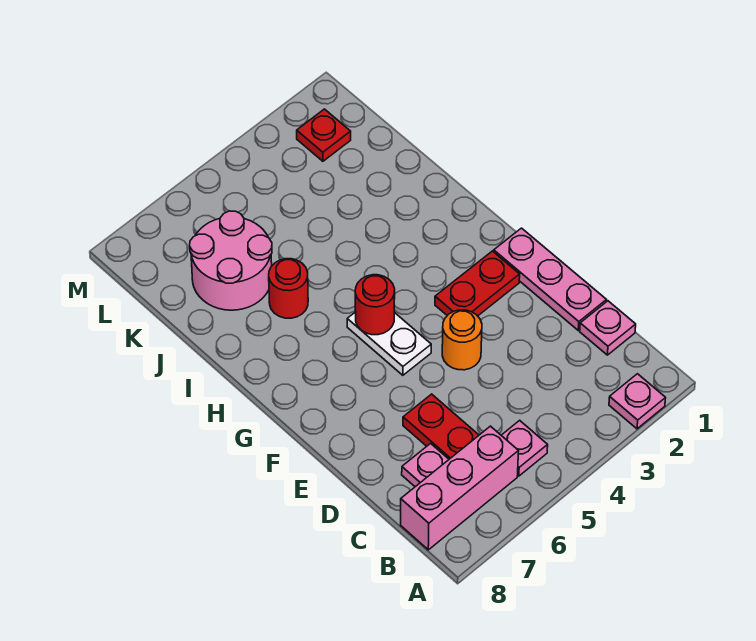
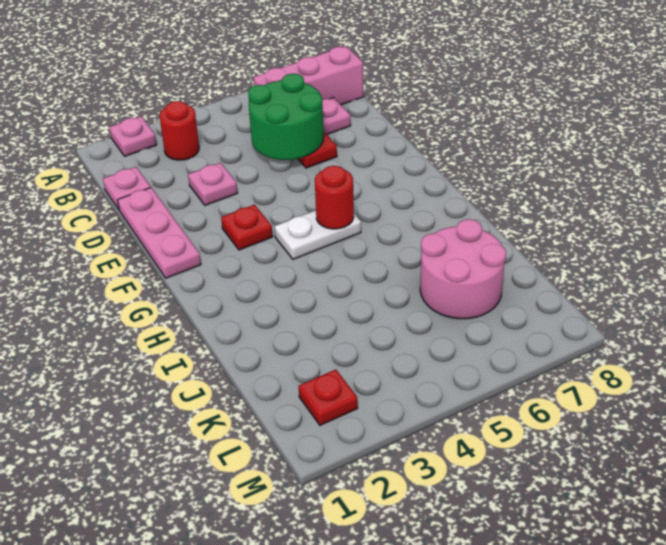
pink 1x1 plate [501,420,548,476] -> pink 1x1 plate moved to [188,163,238,205]
none -> green 2x2 round brick [248,74,324,160]
orange 1x1 round brick [442,310,482,370] -> none
red 1x2 plate [435,251,520,316] -> red 1x1 plate [221,205,273,250]
white 1x2 plate [347,312,431,375] -> white 1x2 plate turned to [274,210,361,259]
red 1x1 round brick [269,259,308,318] -> red 1x1 round brick moved to [160,101,199,160]

